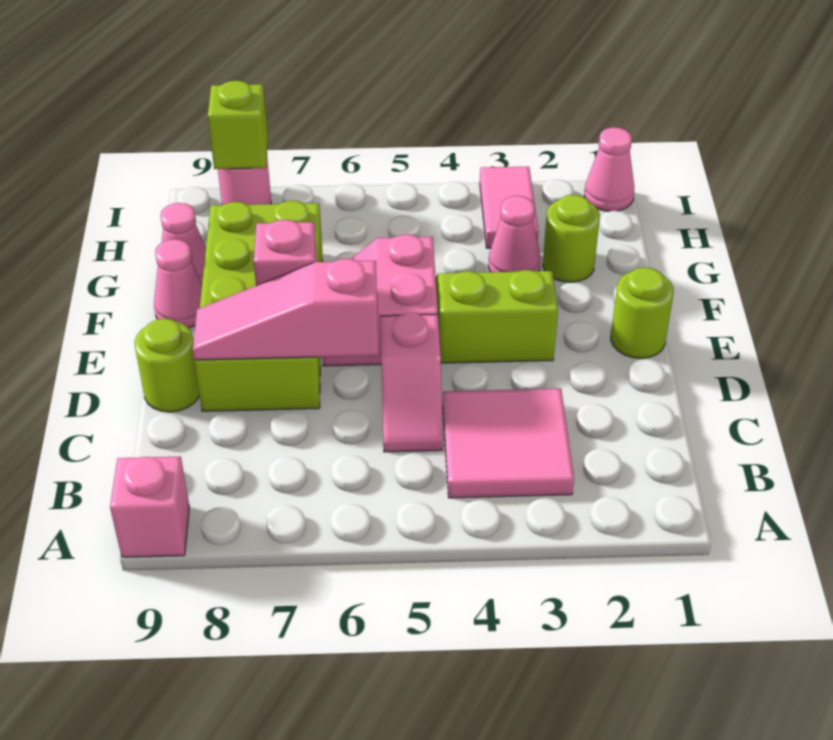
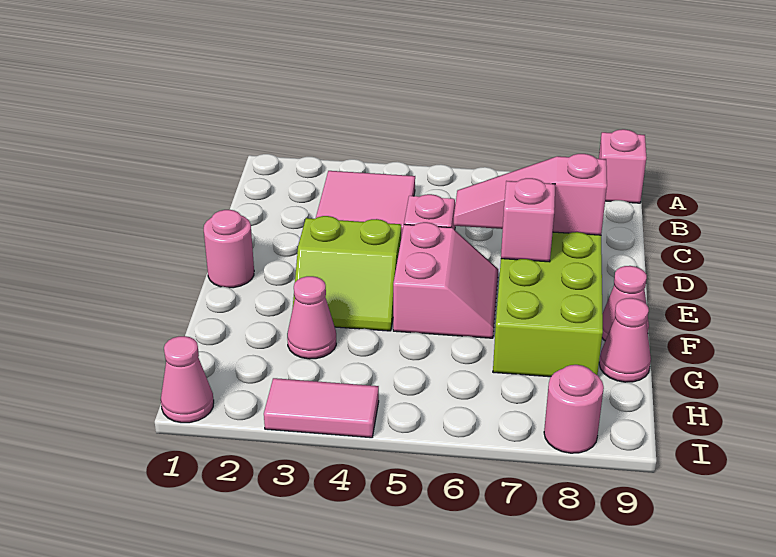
pink 1x3 slope [193,259,378,360] -> pink 1x3 slope turned to [454,154,607,235]
lime 1x1 round brick [135,319,199,412] -> none
lime 1x1 round brick [611,267,674,358] -> pink 1x1 round brick [204,210,254,288]
lime 1x1 round brick [543,195,600,282] -> none
pink 1x2 tile [480,167,539,248] -> pink 1x2 tile turned to [264,378,379,438]
lime 1x1 brick [208,81,268,169] -> none

